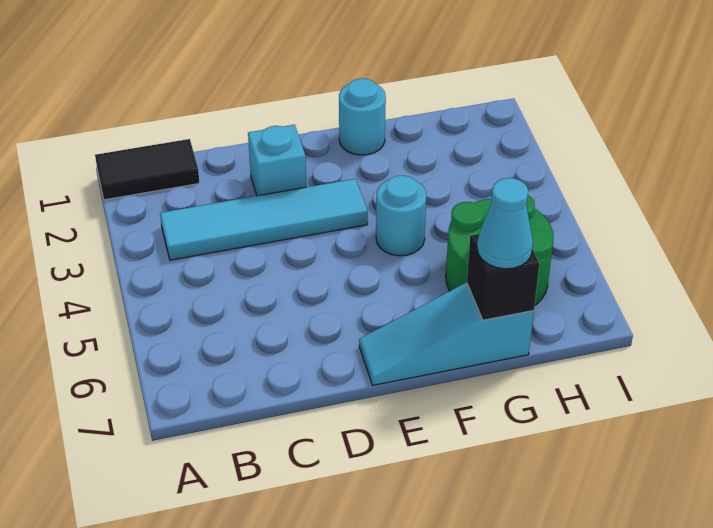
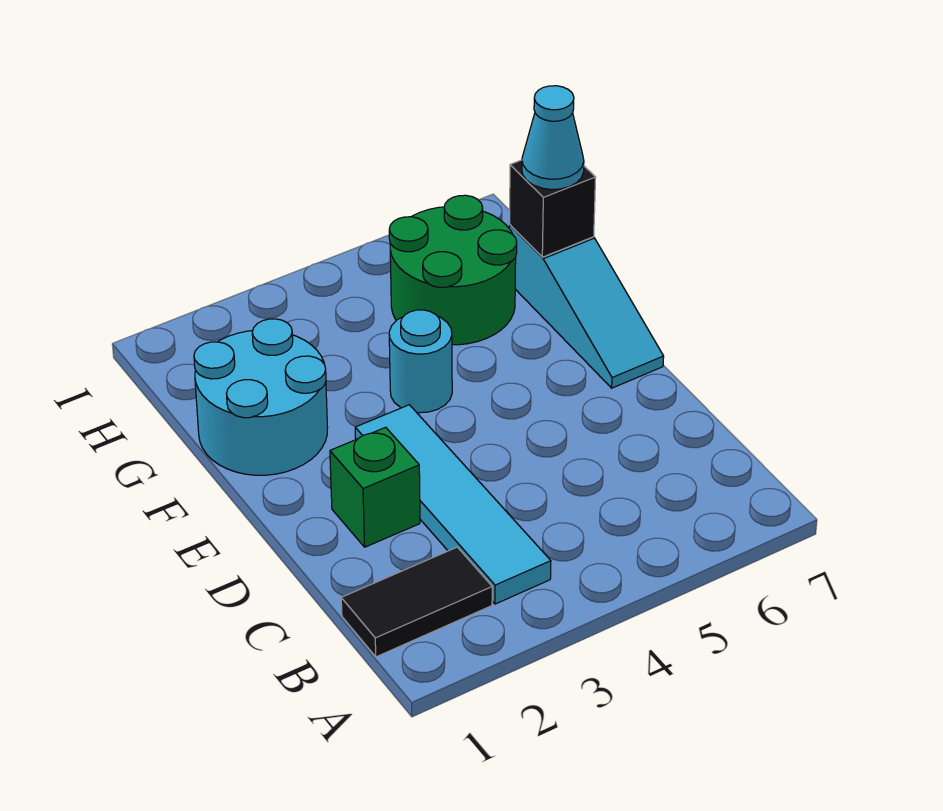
black 1x2 tile [95,139,200,200] -> black 1x2 tile turned to [341,547,492,657]
cyan 1x1 brick [248,125,306,196] -> green 1x1 brick [330,427,420,547]
cyan 1x1 round brick [339,78,386,155] -> cyan 2x2 round brick [194,319,328,475]

